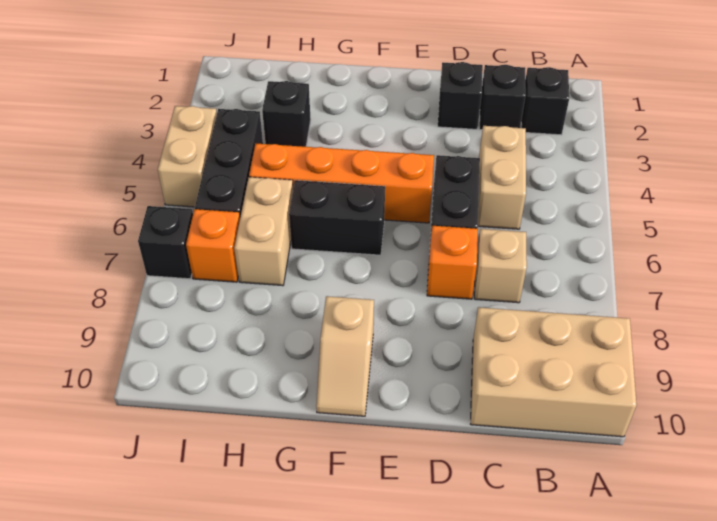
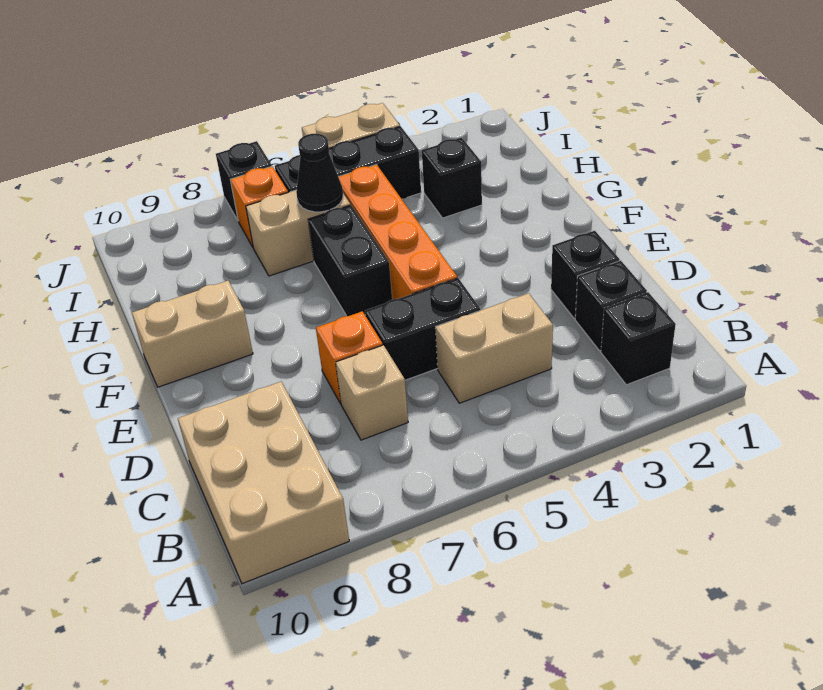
tan 1x2 slope [316,296,374,416] -> tan 1x2 brick [132,281,253,387]
none -> black 1x1 cone [296,134,343,212]

